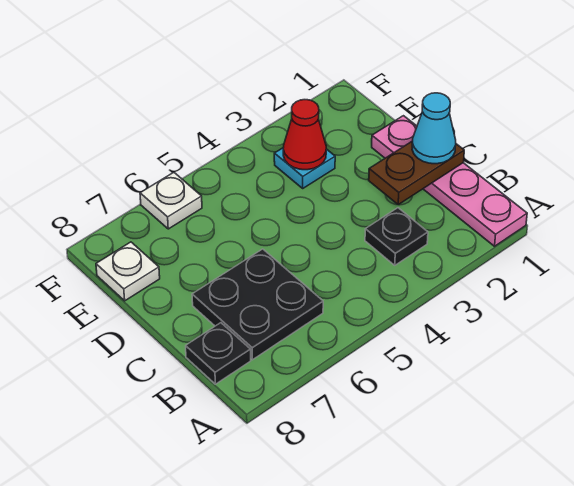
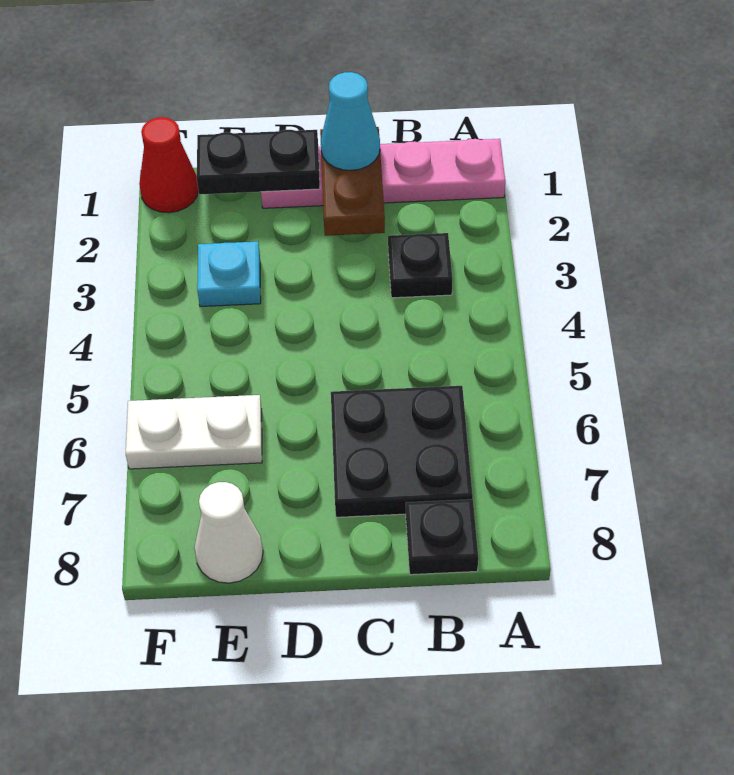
none -> black 1x2 plate [197,130,320,194]
red 1x1 cone [283,100,326,170] -> red 1x1 cone moved to [139,117,198,213]
white 1x1 plate [96,242,160,301] -> white 1x1 cone [194,482,263,583]
white 1x1 plate [140,172,202,229] -> white 1x2 plate [126,395,262,469]

